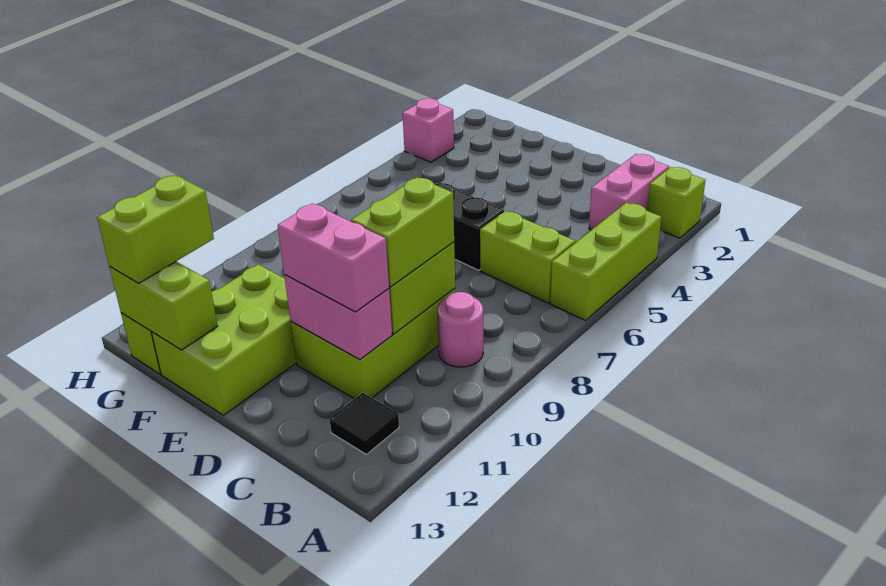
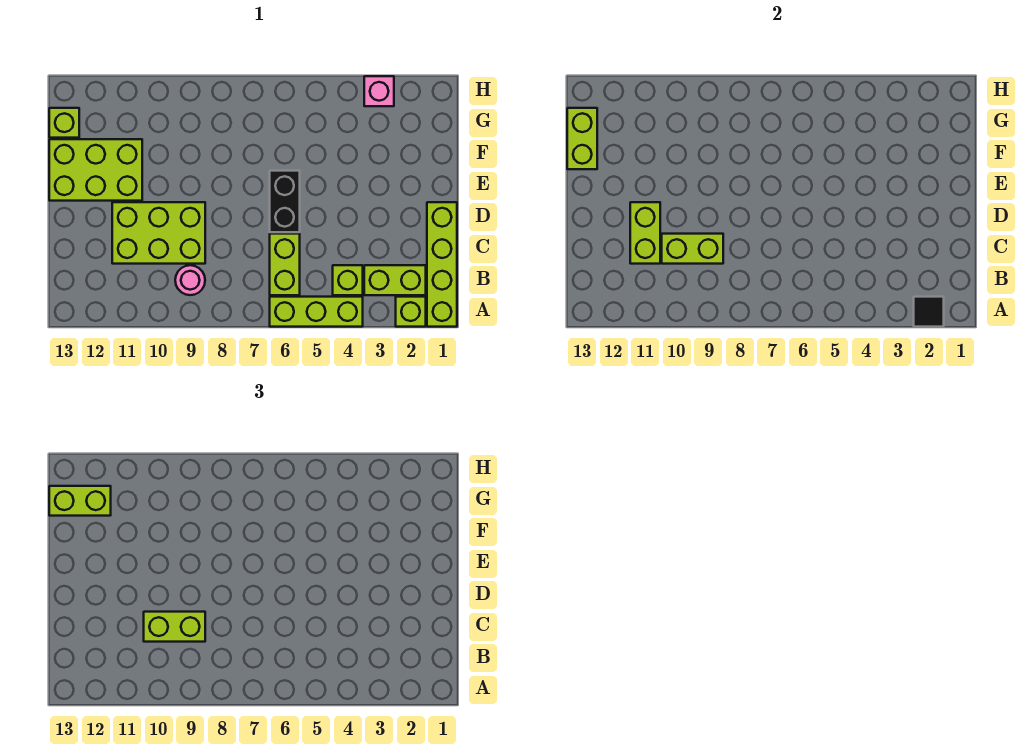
none -> lime 1x4 brick [427,202,457,327]
pink 1x2 brick [589,154,669,230] -> lime 1x2 brick [364,265,426,295]
none -> lime 1x1 brick [333,265,363,295]
black 1x1 tile [330,393,399,454] -> black 1x1 tile moved to [914,297,944,327]
pink 1x2 brick [284,275,392,360] -> lime 1x2 brick [630,202,660,264]
pink 1x2 brick [278,203,389,312] -> none

